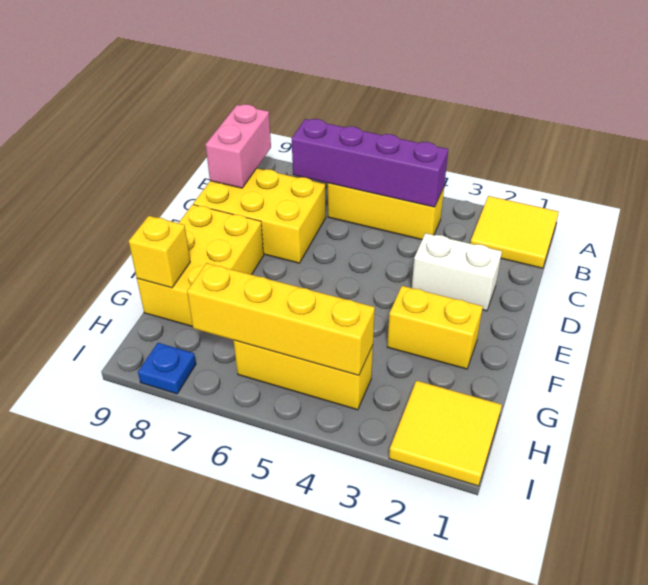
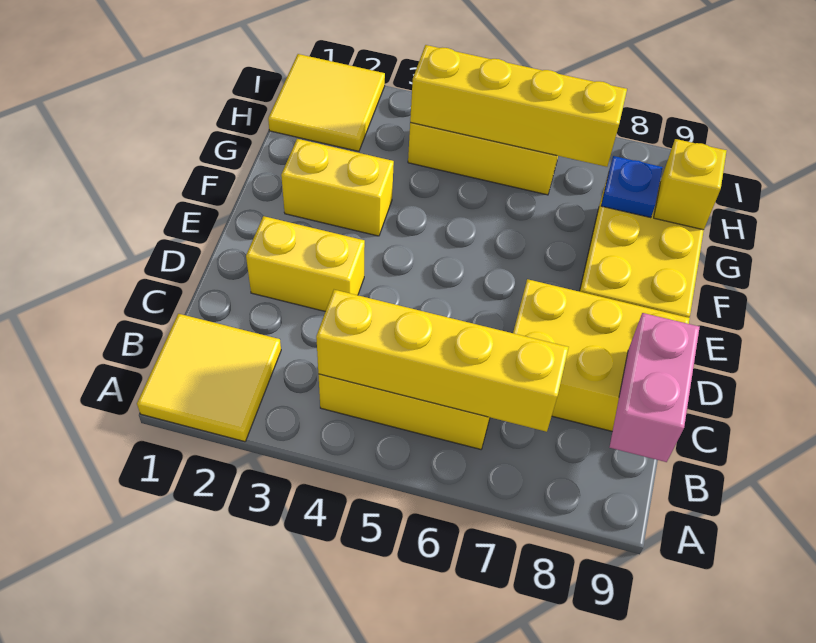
purple 1x4 brick [292,119,448,207] -> yellow 1x4 brick [316,290,569,432]
white 1x2 brick [412,233,502,311] -> yellow 1x2 brick [246,216,365,311]
blue 1x1 plate [138,343,196,394] -> blue 1x1 plate moved to [601,156,663,218]

